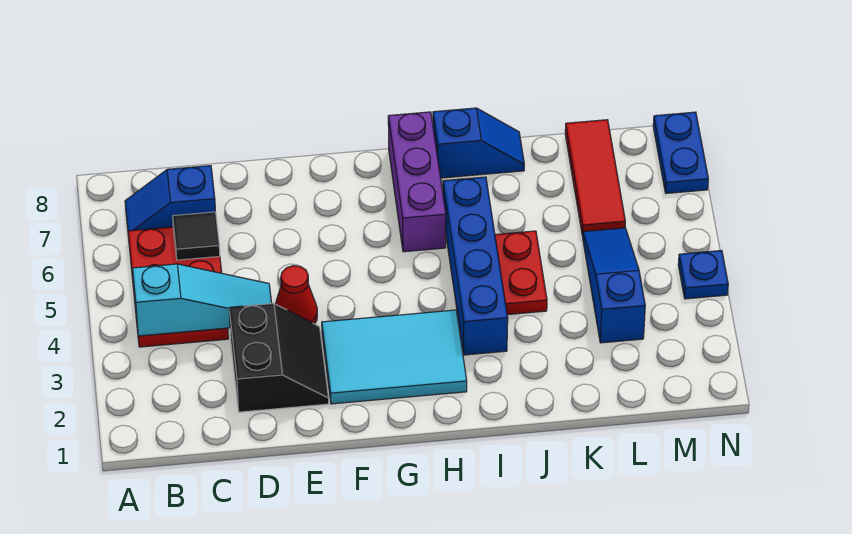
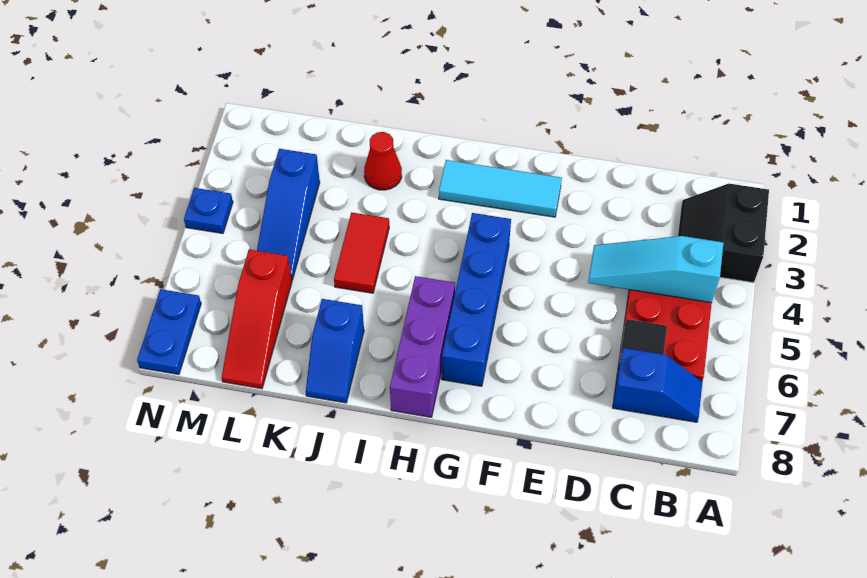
black 2x2 slope [229,303,329,412] -> black 2x2 slope moved to [678,184,769,283]
red 1x1 cone [275,266,317,324] -> red 1x1 cone moved to [364,132,402,190]
cyan 2x3 tile [322,310,467,404] -> cyan 1x3 tile [439,160,562,217]
blue 1x4 brick [443,177,508,355] -> blue 1x4 brick moved to [442,213,511,386]
blue 1x2 slope [433,108,524,178] -> blue 1x2 slope turned to [306,299,364,403]
red 1x2 plate [495,231,547,315] -> red 1x2 tile [334,212,389,293]
red 1x3 tile [565,120,625,236] -> red 1x3 slope [222,250,292,389]

